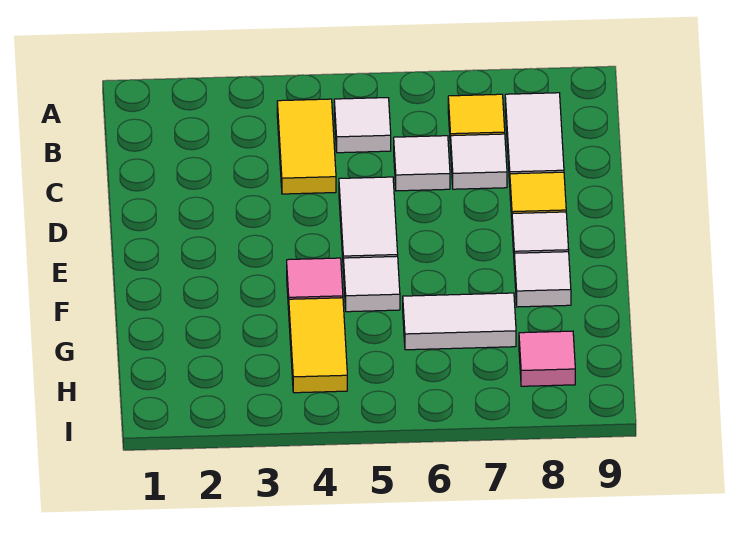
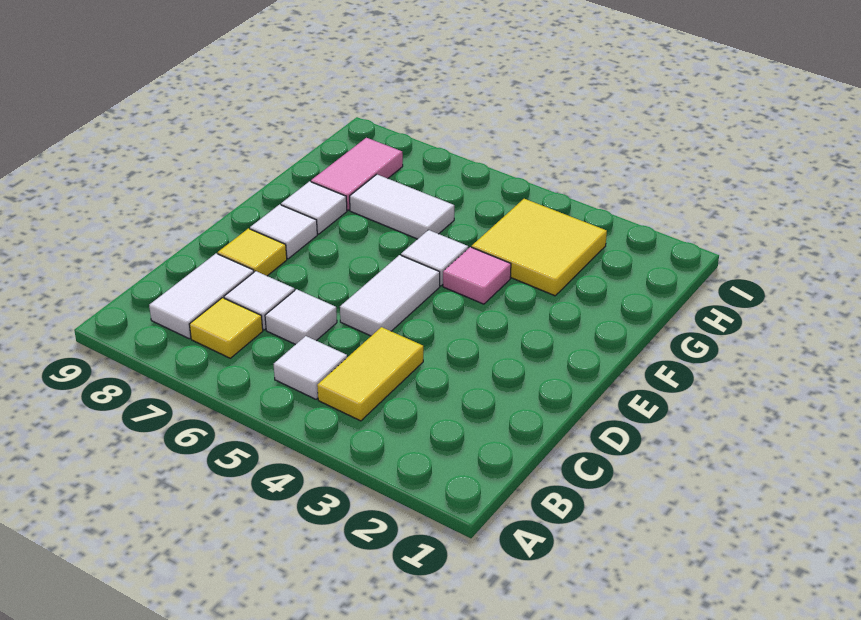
yellow 1x2 tile [289,298,347,393] -> yellow 2x2 tile [472,199,607,296]
pink 1x1 tile [519,331,575,386] -> pink 1x2 tile [311,138,403,210]

